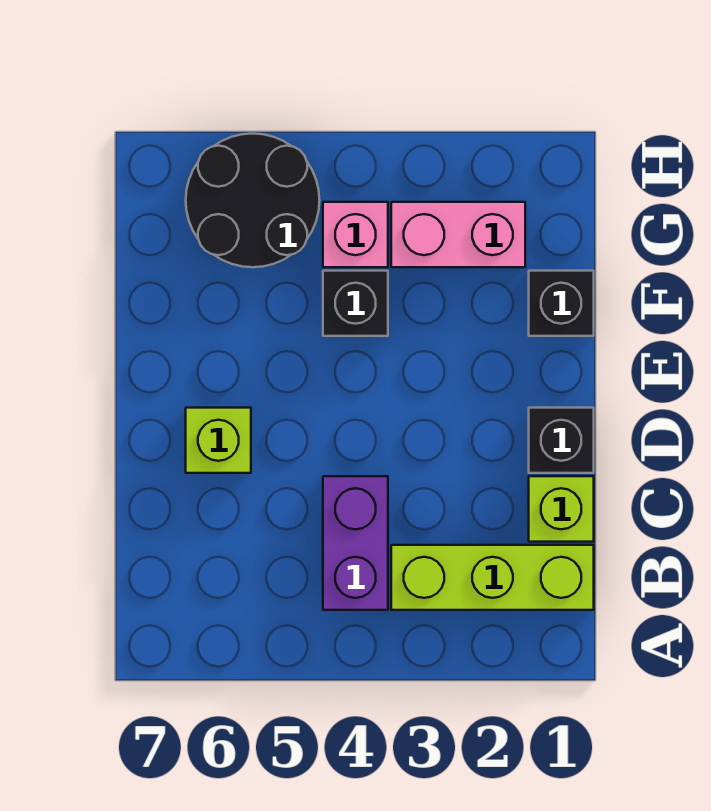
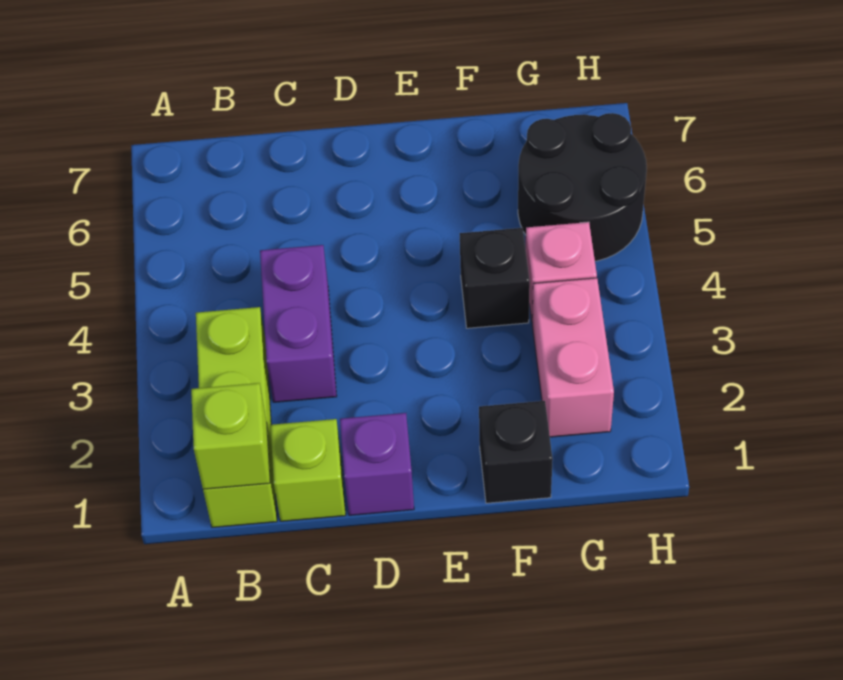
purple 1x2 brick [323,476,388,610] -> purple 1x2 brick turned to [260,245,337,402]
black 1x1 brick [529,408,594,473] -> purple 1x1 brick [340,413,414,515]
lime 1x1 brick [186,408,251,473] -> lime 1x1 brick moved to [191,383,270,489]

